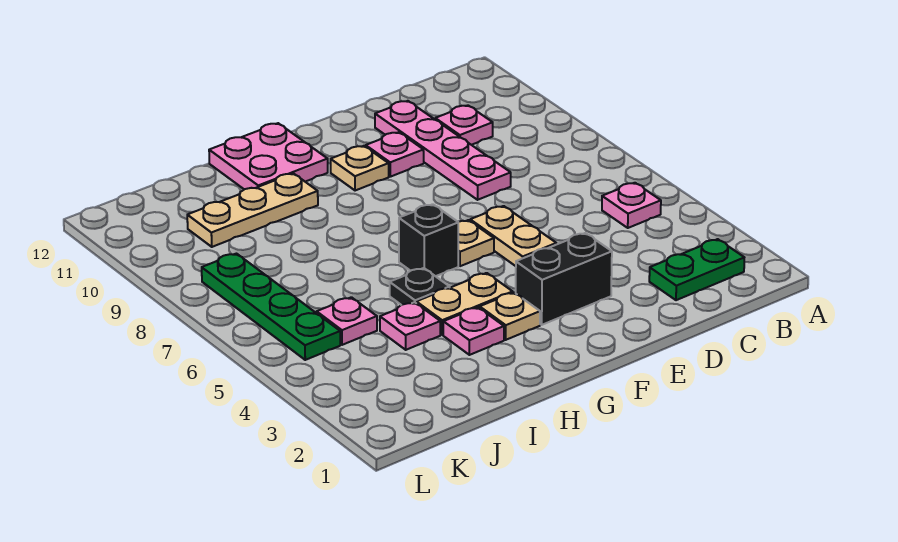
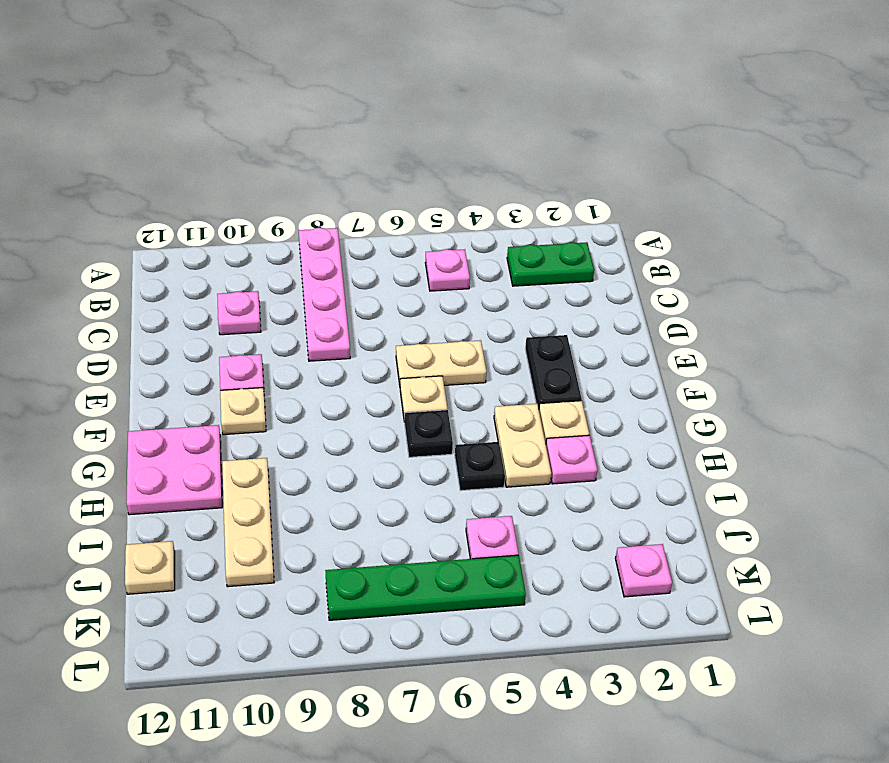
green 1x2 plate [649,239,744,300] -> green 1x2 plate turned to [507,242,594,286]
pink 1x4 plate [375,101,511,200] -> pink 1x4 plate turned to [299,228,350,361]
black 1x2 brick [516,233,612,325] -> black 1x2 plate [525,335,582,408]
black 1x1 brick [399,204,458,276] -> black 1x1 plate [405,410,453,457]
pink 1x1 plate [380,302,440,350] -> pink 1x1 plate moved to [615,544,672,597]
none -> tan 1x1 plate [125,541,175,594]

